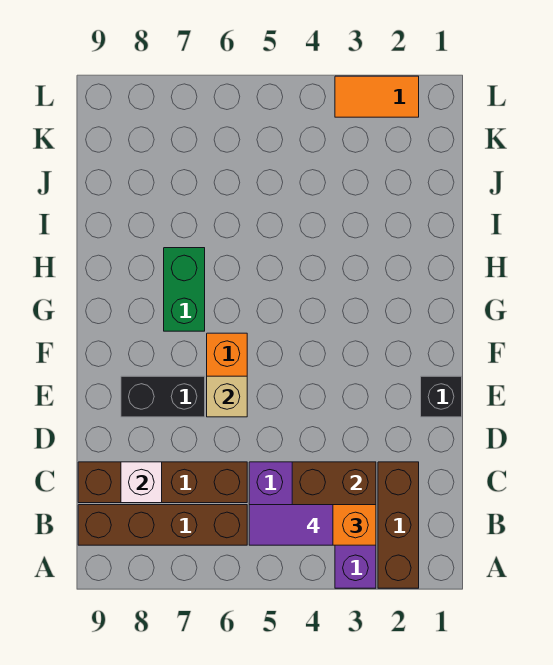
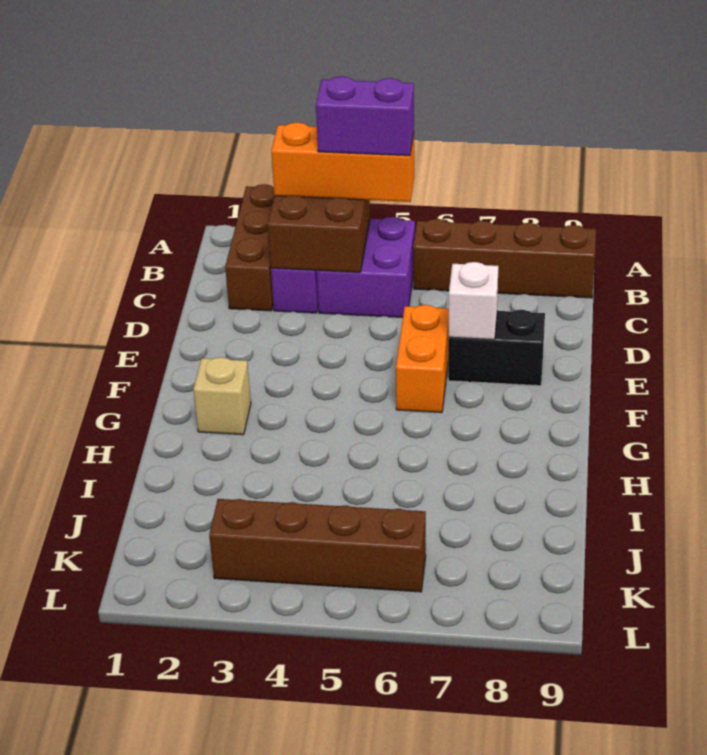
purple 1x2 tile [249,505,333,545] -> purple 1x2 brick [316,76,414,156]
brown 1x4 brick [78,462,247,503] -> brown 1x4 brick moved to [209,499,426,592]
white 1x1 brick [121,462,162,503] -> white 1x1 brick moved to [449,262,498,340]
black 1x1 brick [421,376,462,417] -> none
tan 1x1 brick [207,376,247,417] -> tan 1x1 brick moved to [193,357,251,435]
green 1x2 brick [164,248,205,331] -> none
orange 1x2 tile [335,76,419,117] -> none

